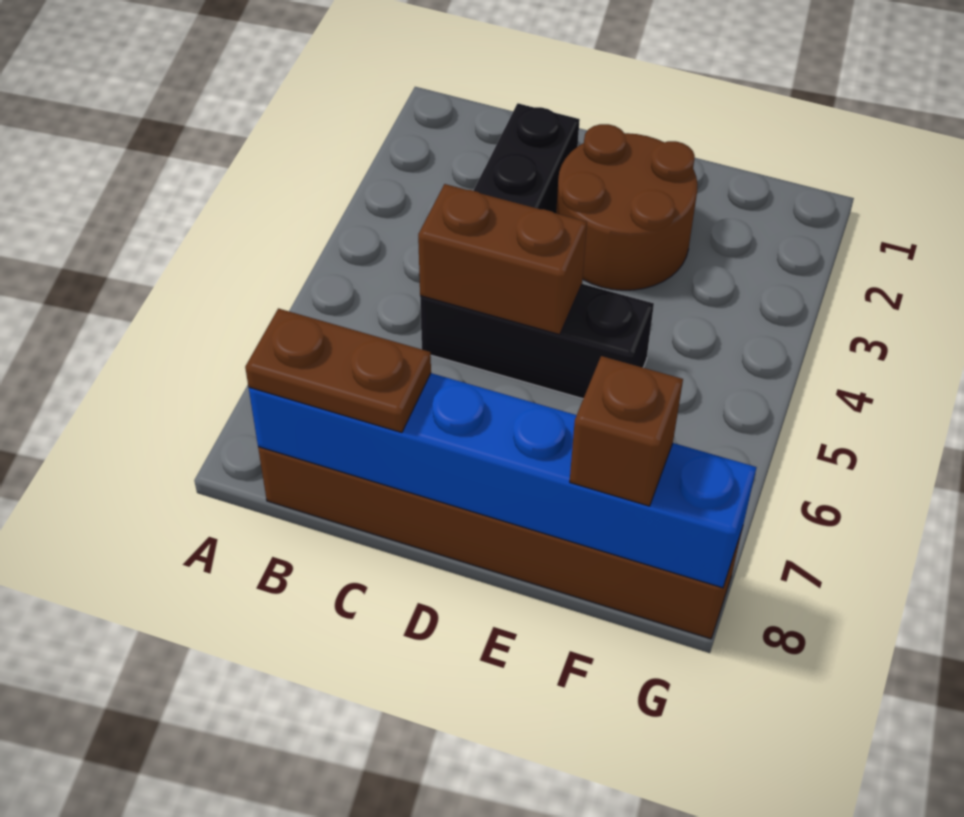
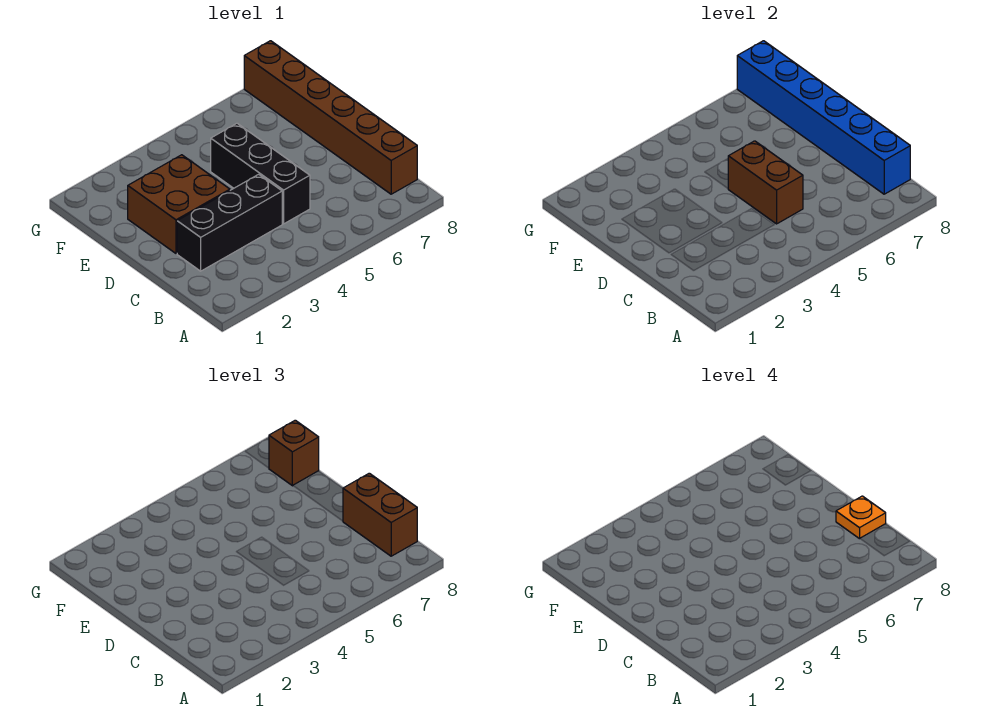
brown 1x2 plate [245,308,431,433] -> brown 1x2 brick [343,473,417,556]
none -> orange 1x1 plate [836,496,886,539]
brown 2x2 round brick [556,124,698,290] -> brown 2x2 brick [128,155,230,253]

